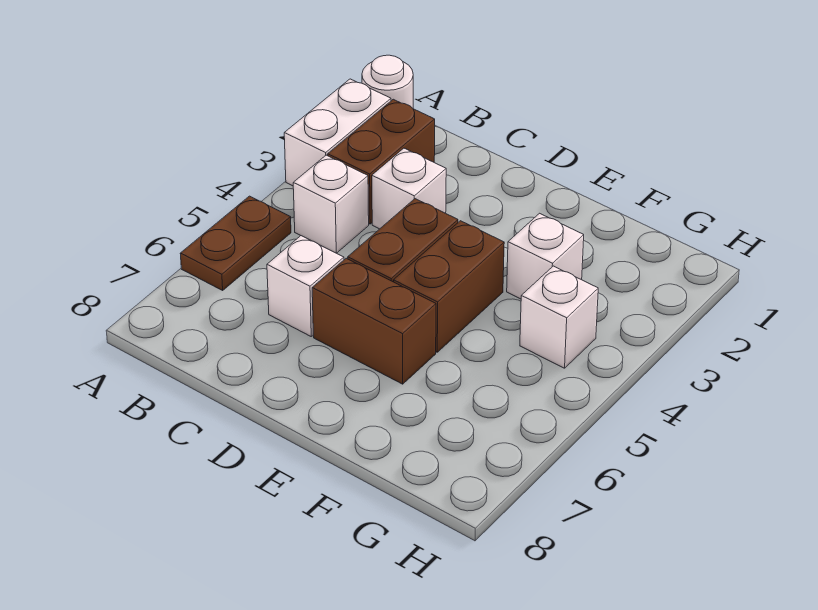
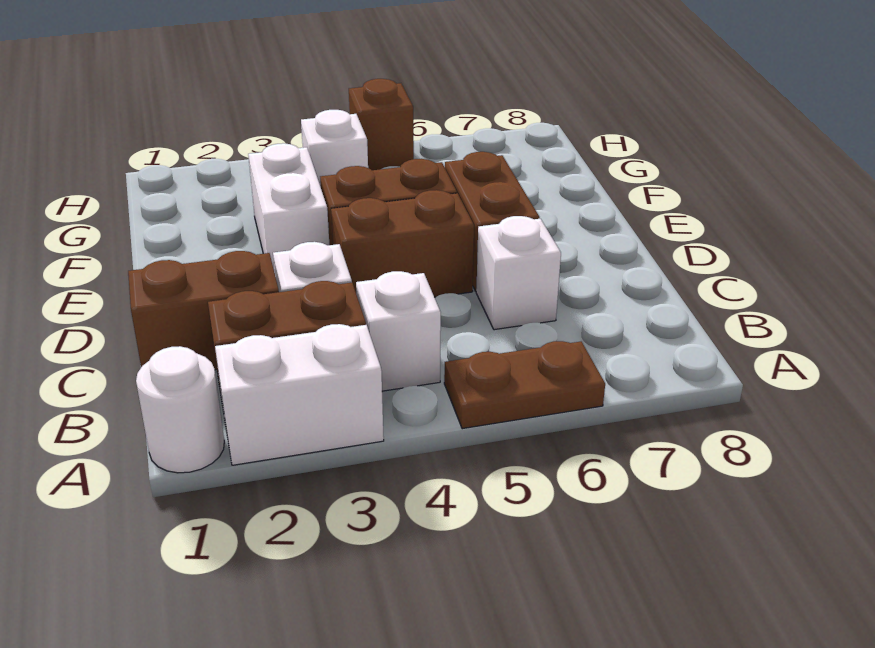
none -> brown 1x2 brick [128,251,279,370]
white 1x1 brick [507,213,584,299] -> white 1x2 brick [248,143,329,273]
none -> brown 1x1 brick [349,79,414,170]

